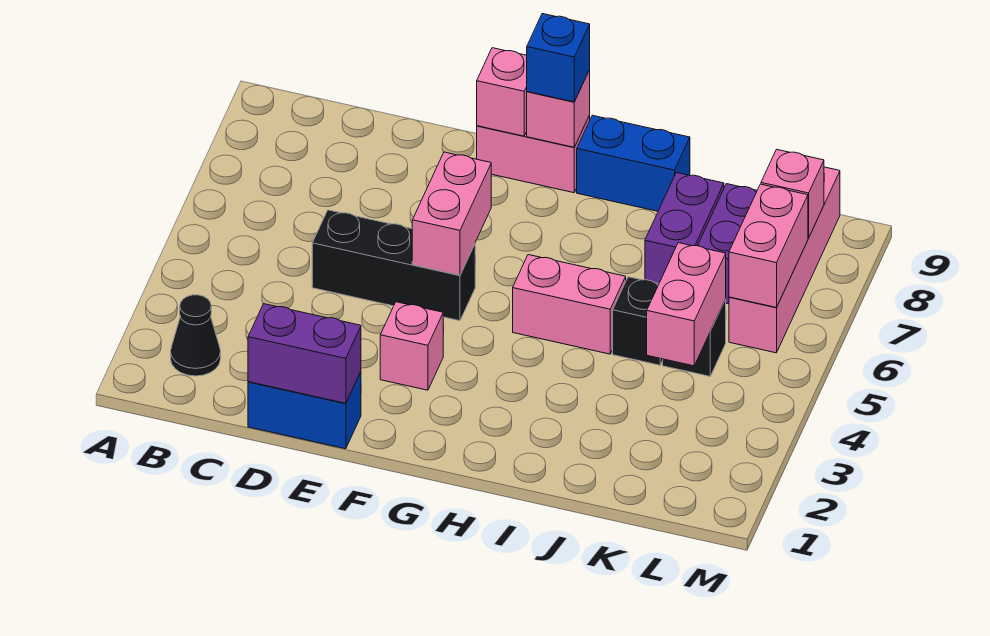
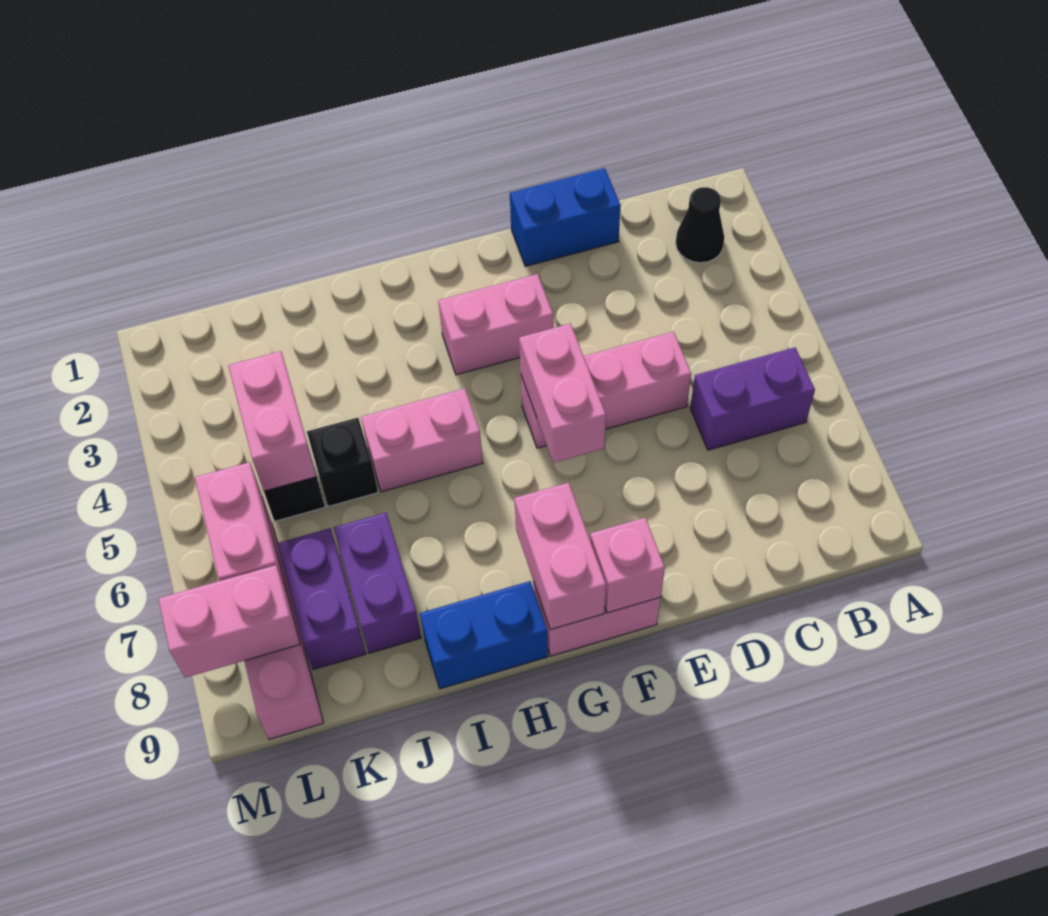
purple 1x2 brick [248,304,361,403] -> purple 1x2 brick moved to [690,347,815,450]
black 1x3 brick [312,210,475,321] -> pink 1x3 brick [521,332,691,448]
pink 1x1 brick [380,302,443,390] -> pink 1x2 brick [438,274,553,375]
pink 1x1 brick [527,70,590,147] -> pink 1x2 brick [514,483,606,630]
blue 1x1 brick [527,14,590,102] -> none
pink 1x1 brick [761,149,824,238] -> pink 1x2 brick [159,565,300,678]

